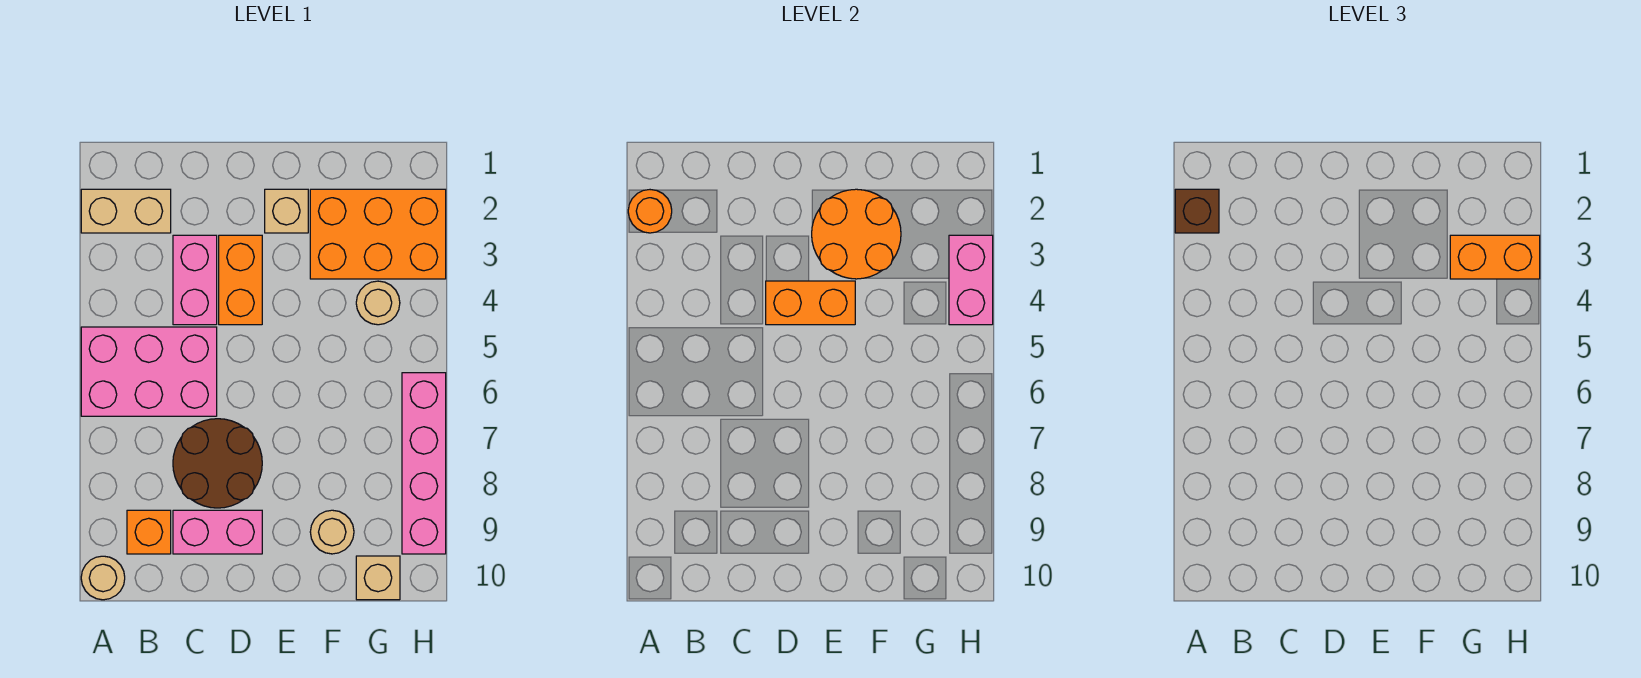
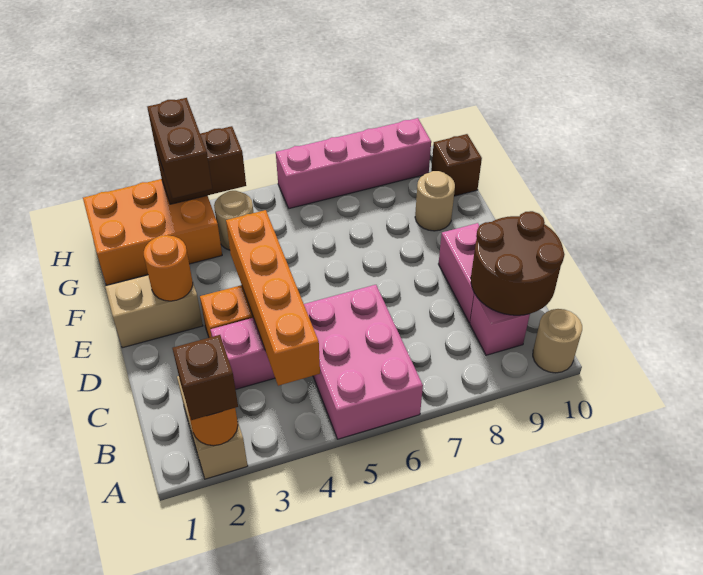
orange 1x1 brick [127,510,171,554] -> pink 1x1 brick [470,294,530,355]
brown 2x2 round brick [173,419,262,508] -> brown 2x2 round brick moved to [471,211,565,315]
orange 1x2 brick [766,281,855,325] -> orange 1x4 brick [226,210,320,386]
tan 1x1 brick [265,189,308,233] -> tan 1x2 brick [105,276,203,348]
orange 2x2 round brick [812,189,901,279] -> orange 1x1 round brick [144,235,193,301]
orange 2x3 brick [310,189,446,279] -> orange 2x3 brick turned to [83,179,222,285]
orange 1x2 brick [1450,235,1540,279] -> brown 1x2 brick [147,98,212,198]
tan 1x1 brick [356,556,400,600] -> brown 1x1 brick [431,134,482,196]
pink 1x2 brick [949,235,993,325] -> brown 1x2 brick [155,126,246,204]

